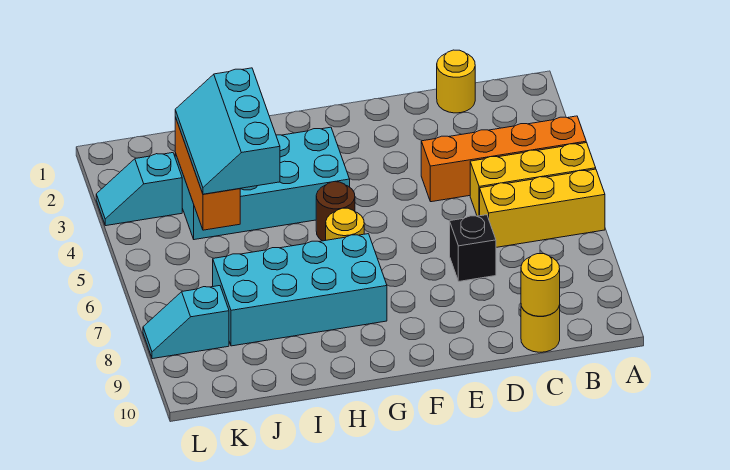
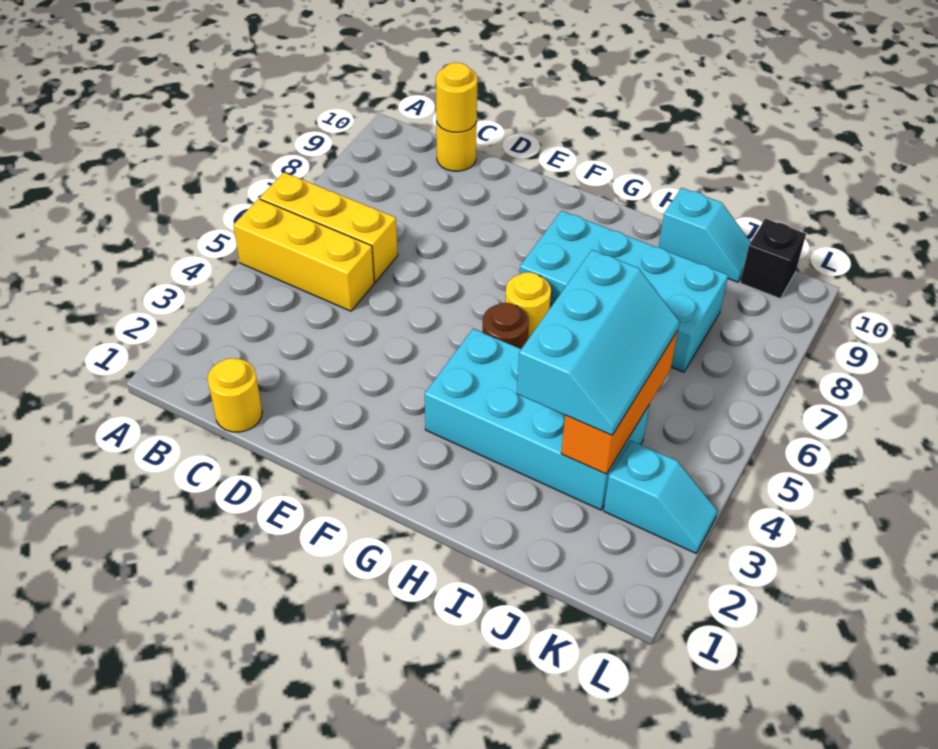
orange 1x4 brick [421,116,586,202] -> none
black 1x1 brick [450,215,496,281] -> black 1x1 brick moved to [740,219,806,298]
cyan 1x2 slope [143,286,229,359] -> cyan 1x2 slope moved to [659,188,751,282]

